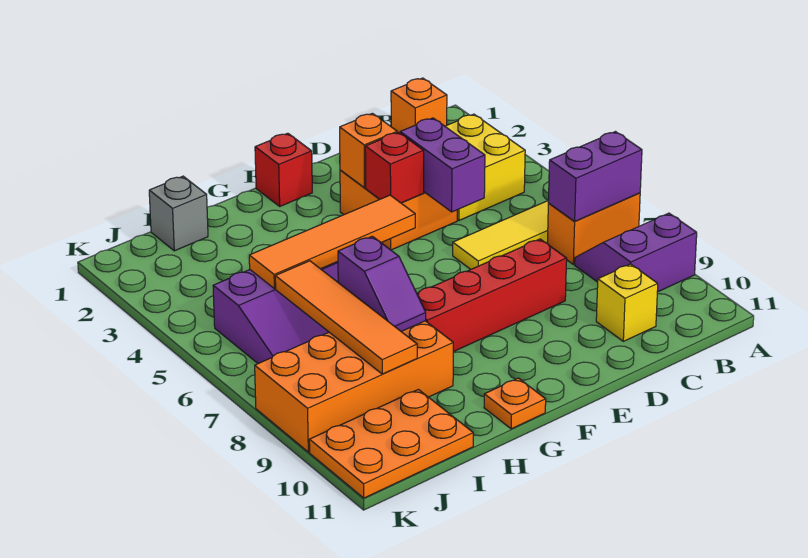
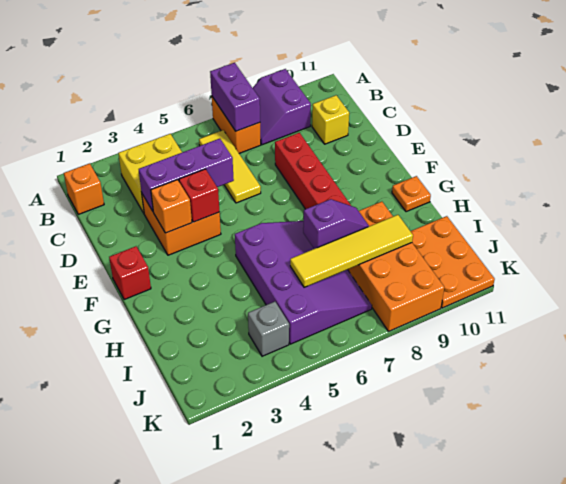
purple 1x2 brick [400,118,485,212] -> purple 1x3 brick [139,139,234,211]
orange 1x4 tile [249,195,415,289] -> none
grey 1x1 brick [149,176,208,251] -> grey 1x1 brick moved to [248,302,289,356]
orange 1x4 tile [275,261,417,374] -> yellow 1x4 tile [290,215,413,287]

